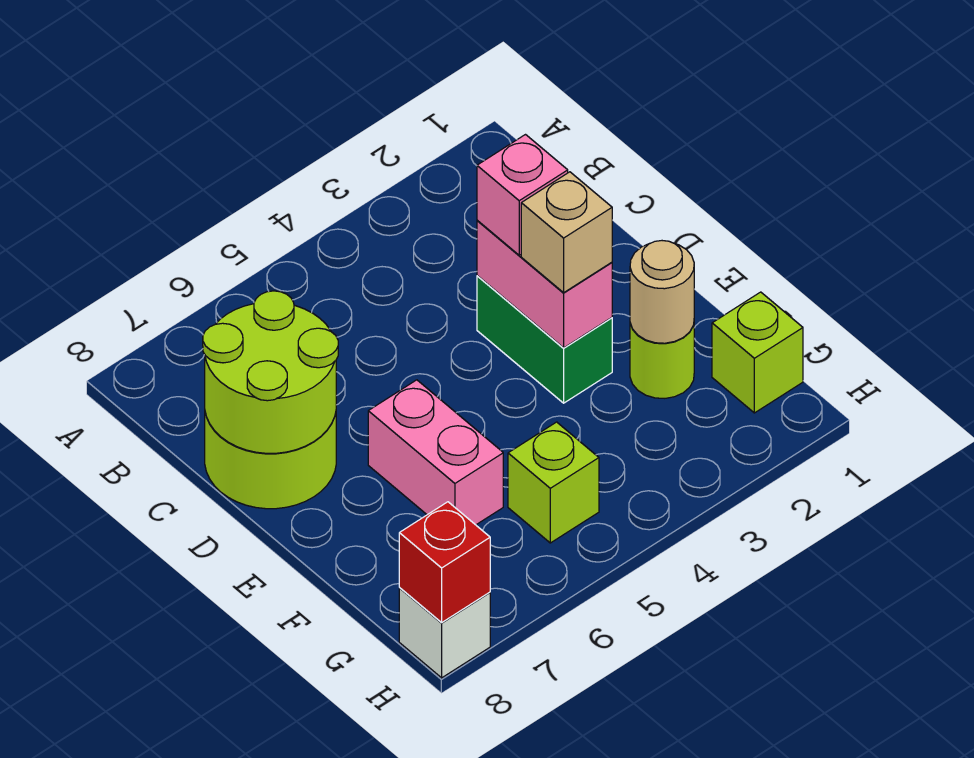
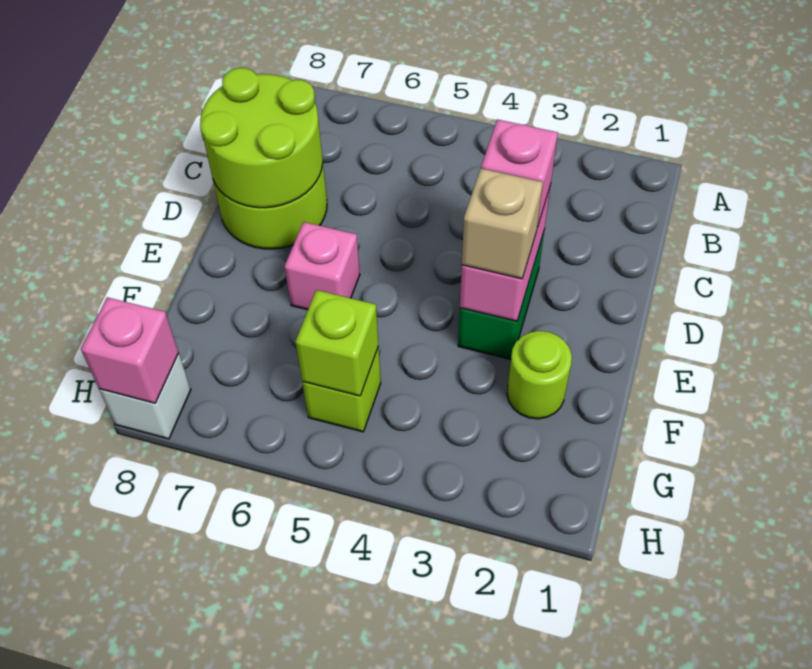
pink 1x2 brick [368,380,503,525] -> pink 1x1 brick [284,222,360,310]
tan 1x1 round brick [630,241,694,343] -> none
lime 1x1 brick [712,292,803,413] -> lime 1x1 brick moved to [295,290,379,396]
red 1x1 brick [399,502,490,622] -> pink 1x1 brick [81,297,179,403]

